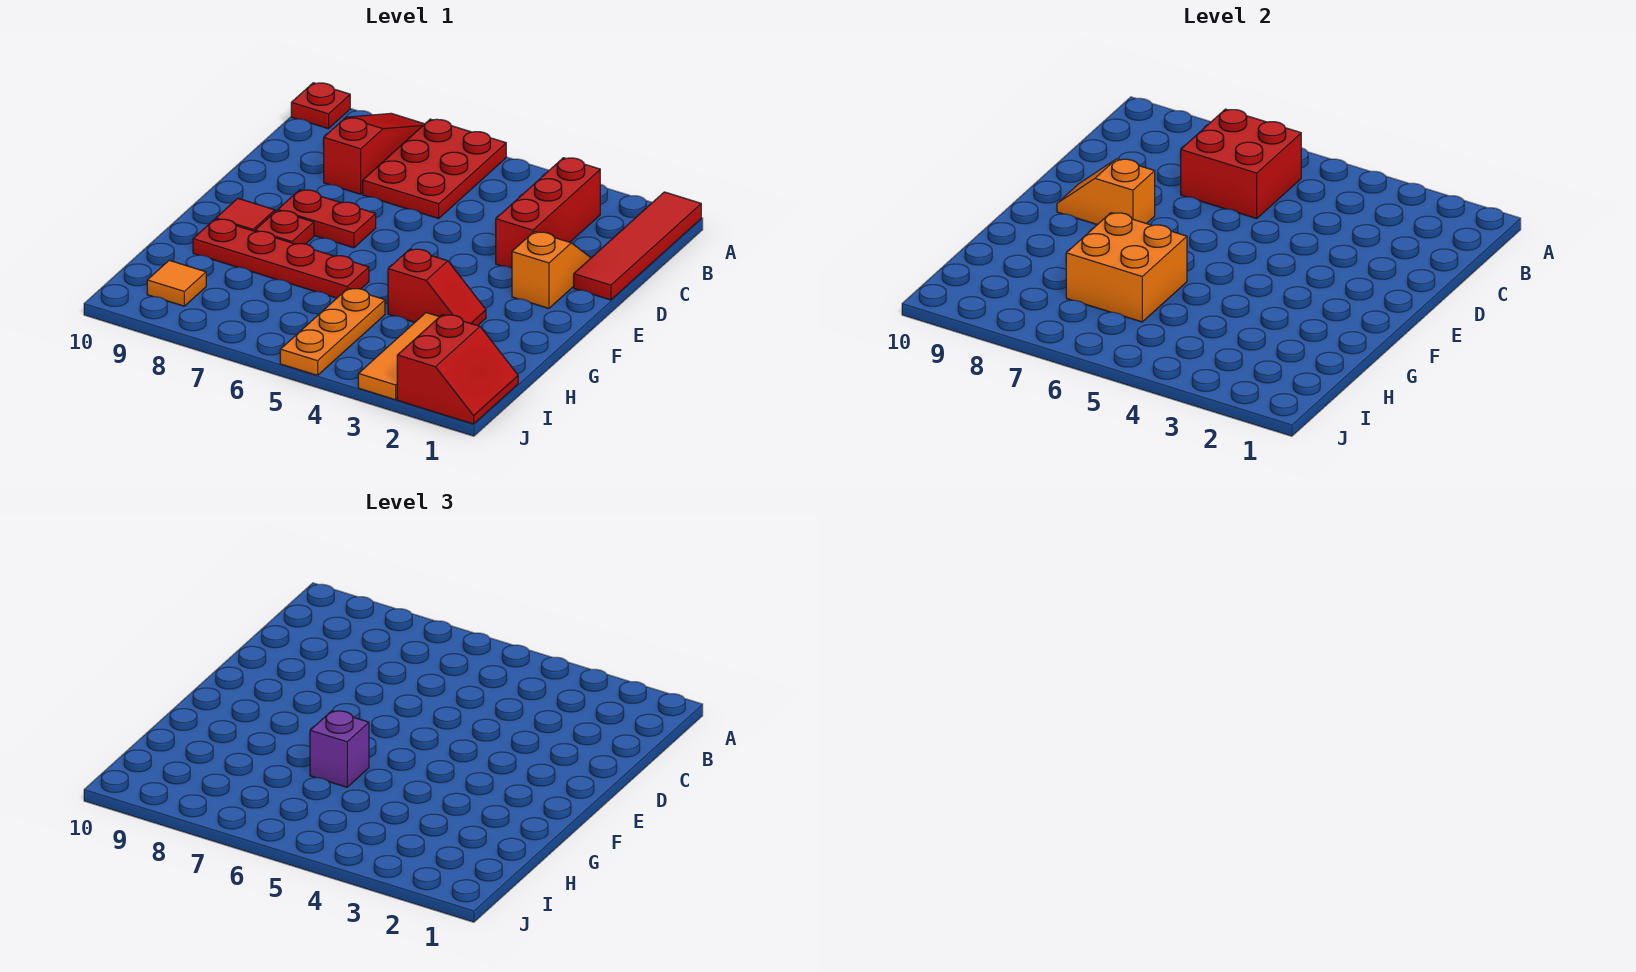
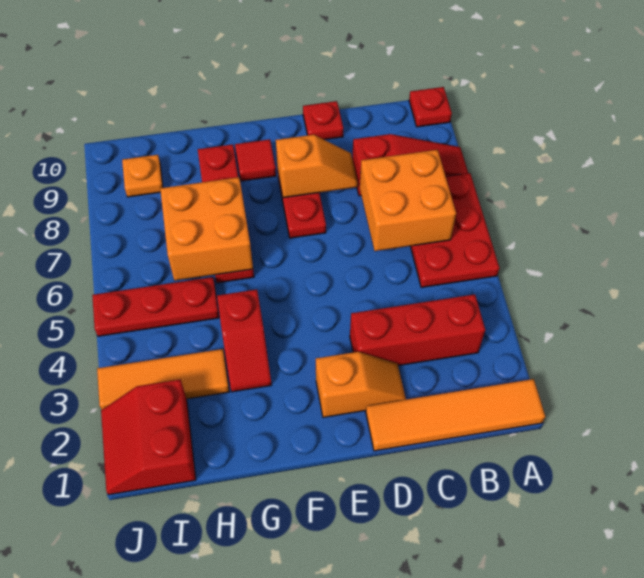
red 1x4 tile [574,192,701,300] -> orange 1x4 tile [366,379,545,451]
red 2x3 plate [363,119,506,219] -> red 2x3 plate turned to [410,173,499,288]
red 2x2 brick [1180,109,1301,219] -> orange 2x2 brick [360,150,456,251]
orange 1x2 slope [1057,159,1155,225] -> orange 1x2 slope turned to [276,135,358,198]
red 1x1 plate [255,211,314,244] -> red 1x1 plate moved to [303,101,343,140]
purple 1x1 brick [310,711,369,787] -> none
orange 1x3 plate [280,288,385,376] -> red 1x3 plate [92,277,219,336]
red 2x2 slope [397,315,518,424] -> red 2x2 slope turned to [101,380,196,495]
orange 1x1 tile [147,260,206,306] -> orange 1x1 plate [122,155,163,197]

